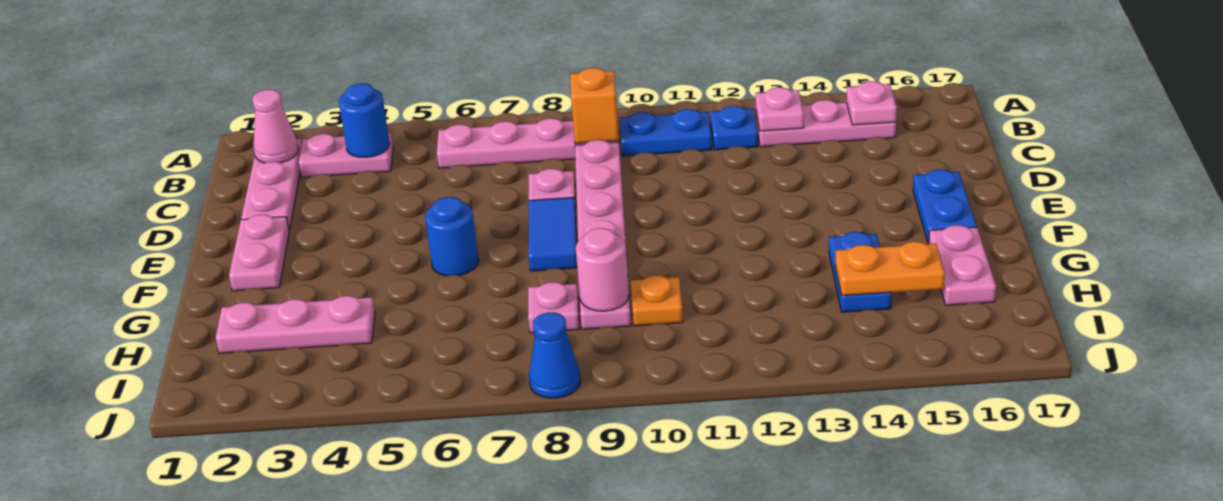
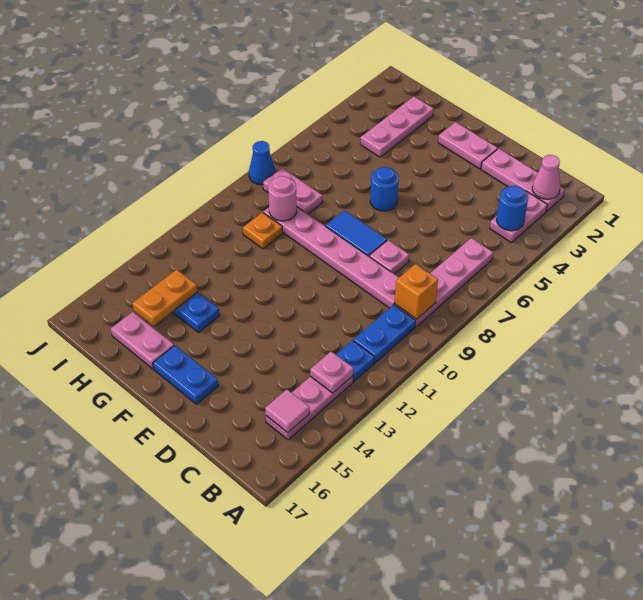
pink 1x1 plate [846,81,897,125] -> pink 1x1 tile [265,389,309,433]
pink 1x1 plate [528,282,579,333] -> pink 1x2 plate [263,168,322,214]

